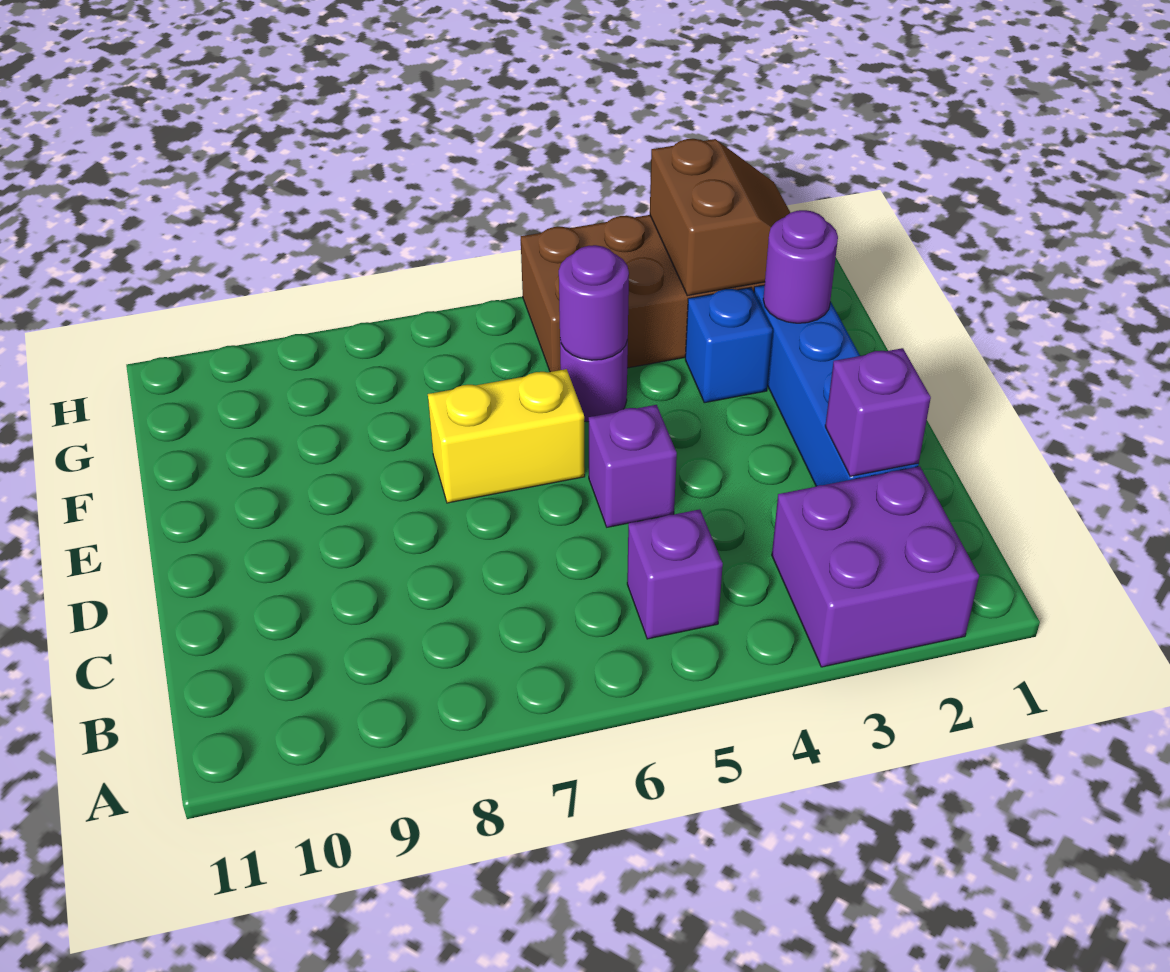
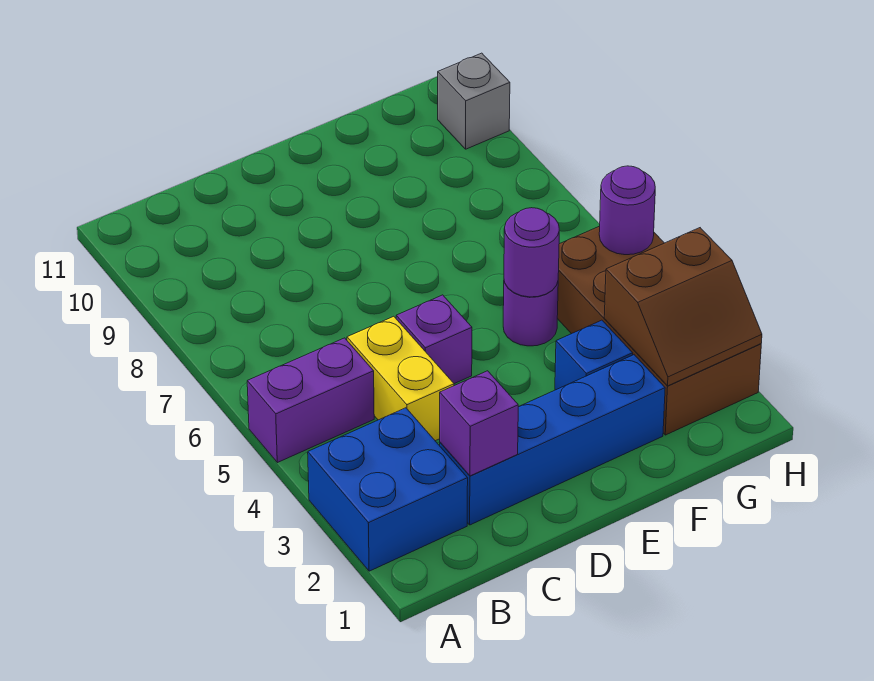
purple 2x2 brick [772,466,979,667] -> blue 2x2 brick [308,408,468,571]
purple 1x1 brick [627,509,723,639] -> purple 1x2 brick [247,338,374,463]
yellow 1x2 brick [428,369,585,503] -> yellow 1x2 brick moved to [347,316,454,441]
purple 1x1 round brick [763,210,838,323] -> purple 1x1 round brick moved to [599,166,655,255]
none -> grey 1x1 brick [438,53,510,149]

